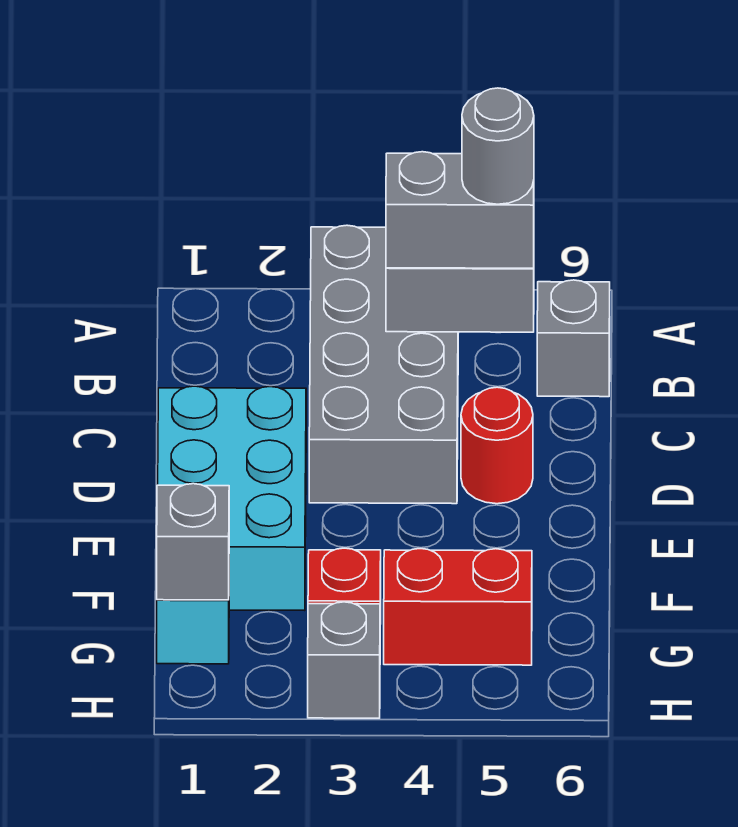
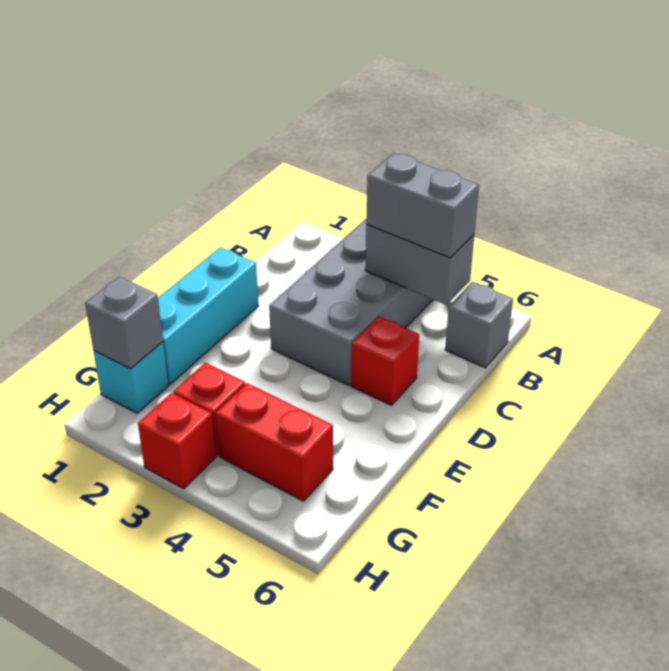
grey 1x1 round brick [462,88,534,204] -> none
cyan 2x3 brick [158,386,306,611] -> cyan 1x3 brick [158,247,258,384]
red 1x1 round brick [461,387,533,504] -> red 1x1 brick [351,316,419,405]
grey 1x1 brick [308,602,380,718] -> red 1x1 brick [138,393,216,489]

